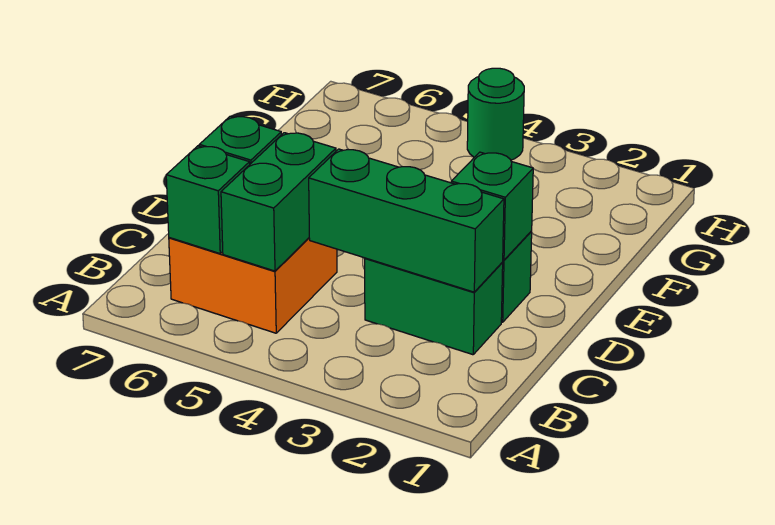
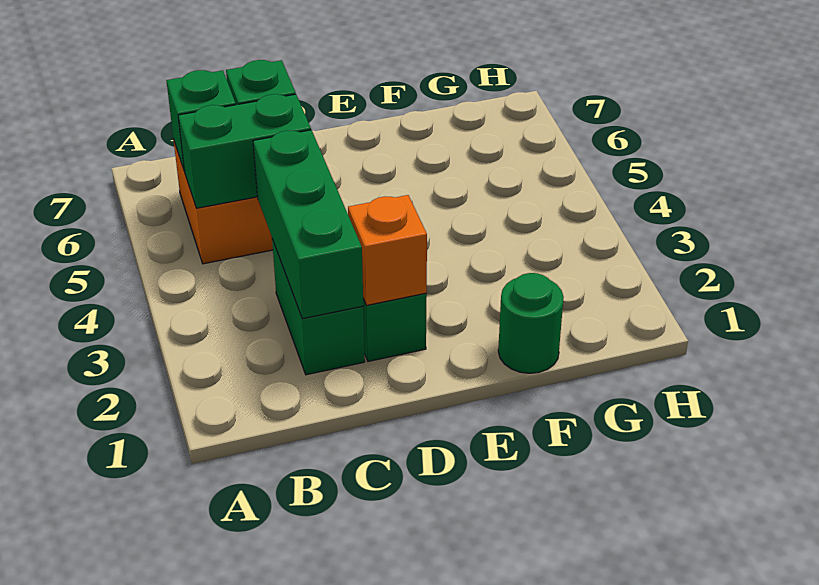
green 1x1 brick [451,152,533,260] -> orange 1x1 brick [348,195,427,305]
green 1x1 round brick [467,68,524,160] -> green 1x1 round brick moved to [498,273,564,373]

